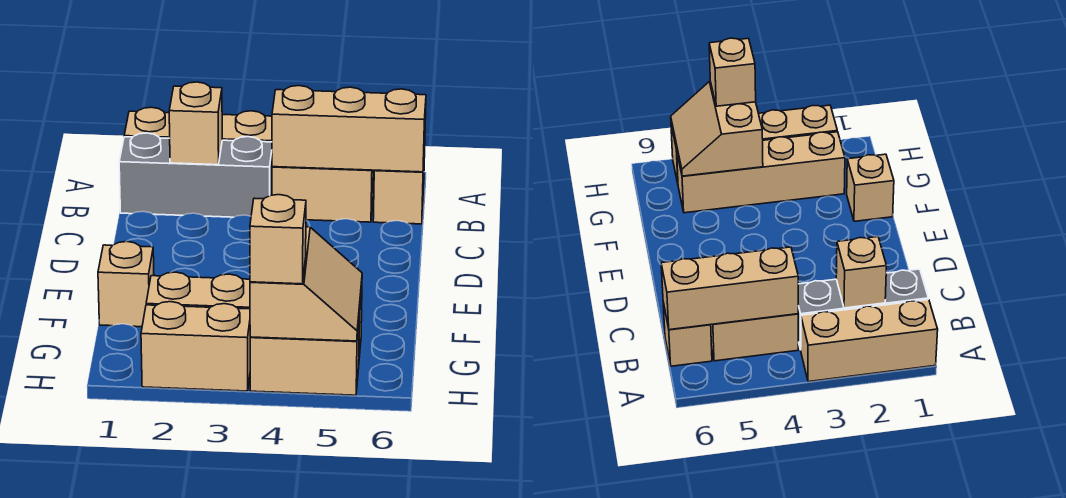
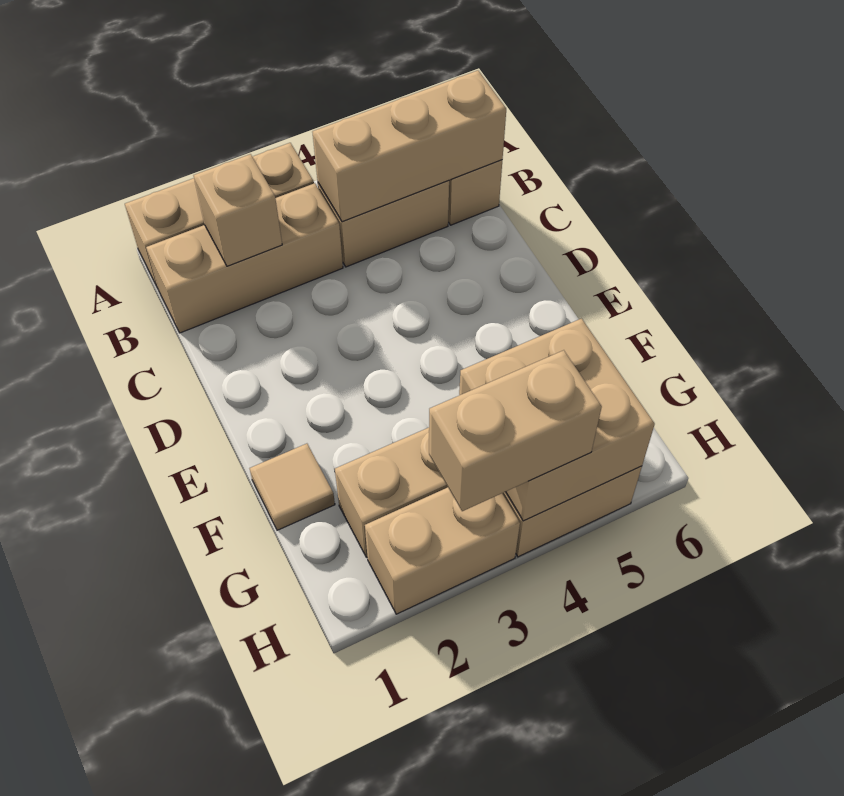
grey 1x3 brick [119,133,272,217] -> tan 1x3 brick [146,183,343,333]
tan 1x1 brick [98,242,154,327] -> tan 1x1 tile [249,444,335,530]
tan 2x2 slope [250,227,362,341] -> tan 2x2 brick [459,319,655,521]
tan 1x1 brick [250,195,306,284] -> tan 1x2 brick [429,350,602,511]

